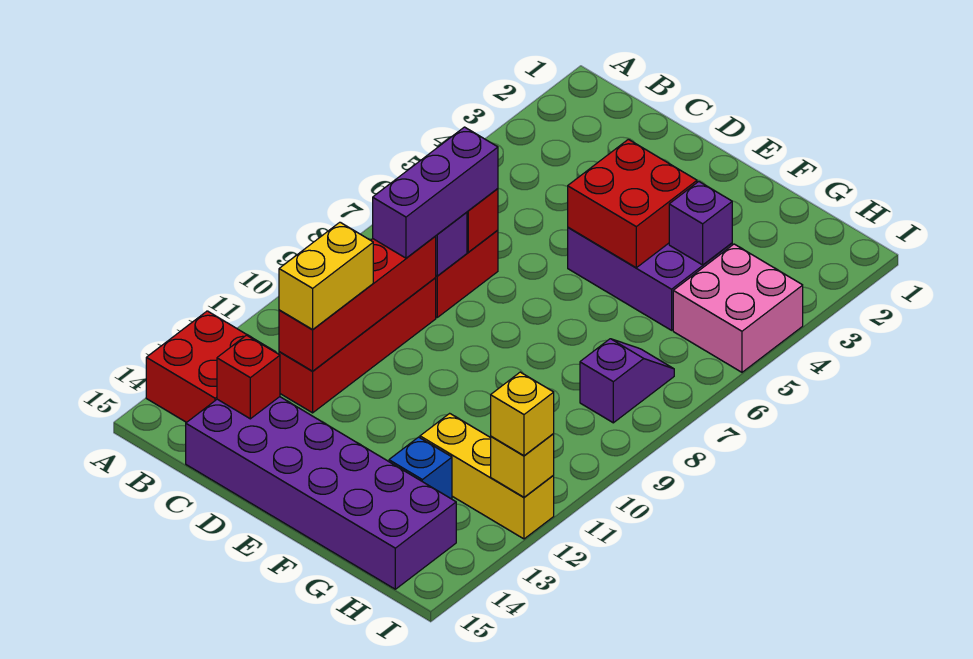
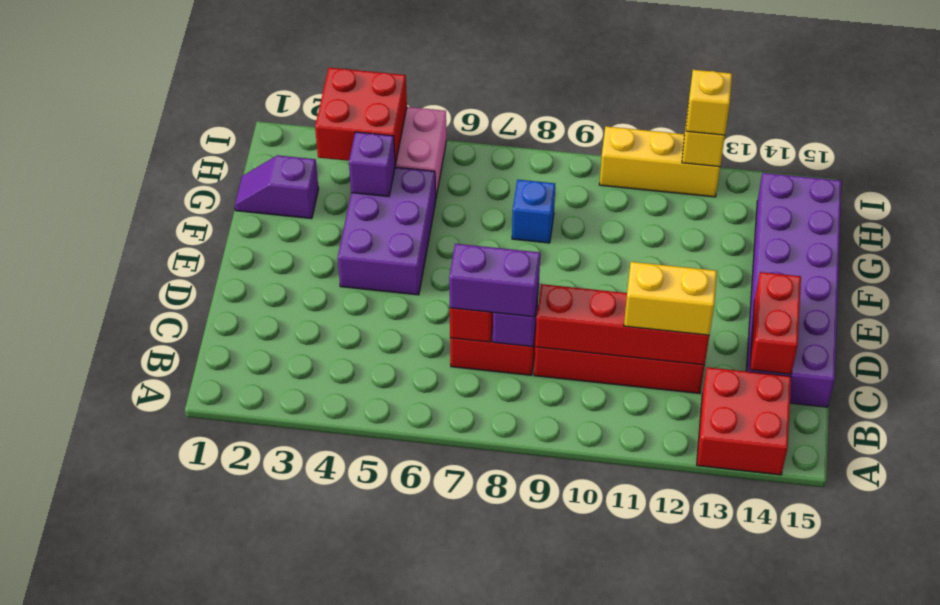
purple 1x3 brick [373,127,498,258] -> purple 1x2 brick [449,244,540,317]
red 1x1 brick [217,335,280,419] -> red 1x2 brick [750,272,801,374]
red 2x2 brick [568,139,697,268] -> red 2x2 brick moved to [315,68,407,165]
yellow 1x3 brick [420,413,554,539] -> yellow 1x3 brick turned to [599,127,720,197]
blue 1x1 brick [389,437,452,499] -> blue 1x1 brick moved to [512,180,555,243]
purple 1x2 slope [580,339,674,423] -> purple 1x2 slope moved to [235,155,318,219]

